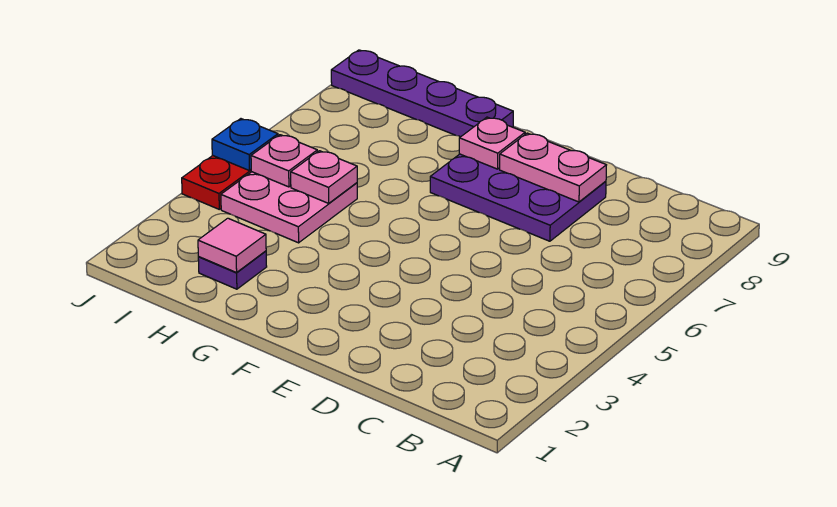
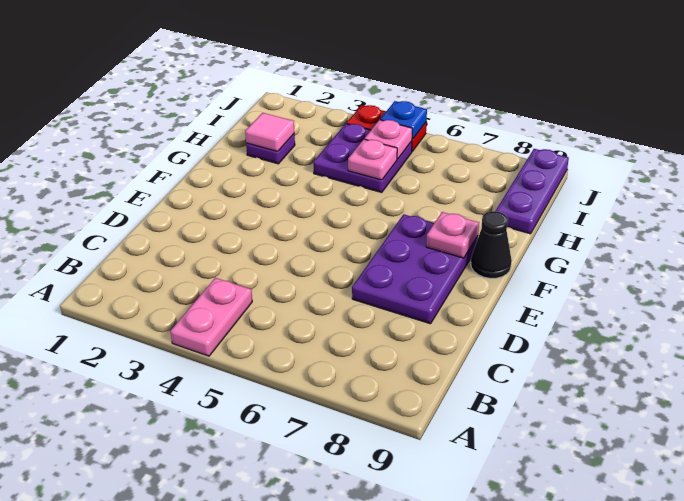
pink 1x2 plate [500,133,606,202] -> pink 1x2 plate moved to [170,278,252,356]
none -> black 1x1 cone [471,211,512,278]
purple 1x4 plate [331,50,513,137] -> purple 1x3 plate [496,149,569,234]
pink 2x2 plate [221,172,357,243] -> purple 2x2 plate [313,124,412,193]

